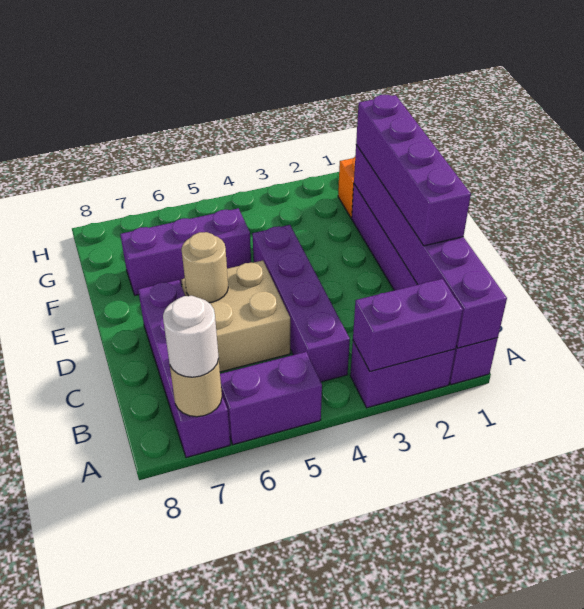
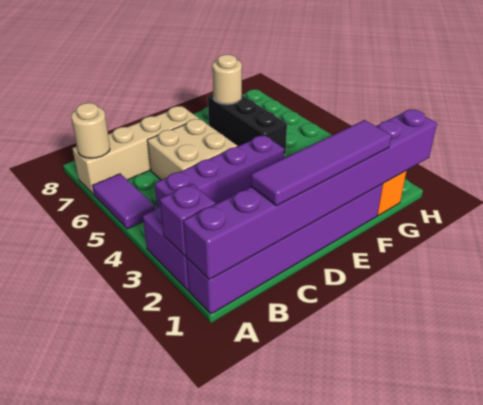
purple 1x6 brick [354,145,507,348] -> purple 1x8 brick [183,109,437,280]
purple 1x2 brick [353,279,463,372] -> purple 1x1 brick [160,184,215,256]
purple 1x2 brick [220,352,322,445] -> purple 1x2 tile [92,174,155,229]
purple 1x4 brick [138,280,230,458] -> tan 1x4 brick [72,106,199,194]
white 1x1 round brick [163,296,219,377] -> none
purple 1x4 brick [356,95,471,246] -> purple 1x4 tile [251,120,391,206]
tan 1x1 round brick [182,232,228,303] -> tan 1x1 round brick moved to [212,55,242,104]
purple 1x3 brick [120,208,251,295] -> black 1x3 brick [208,94,287,155]

